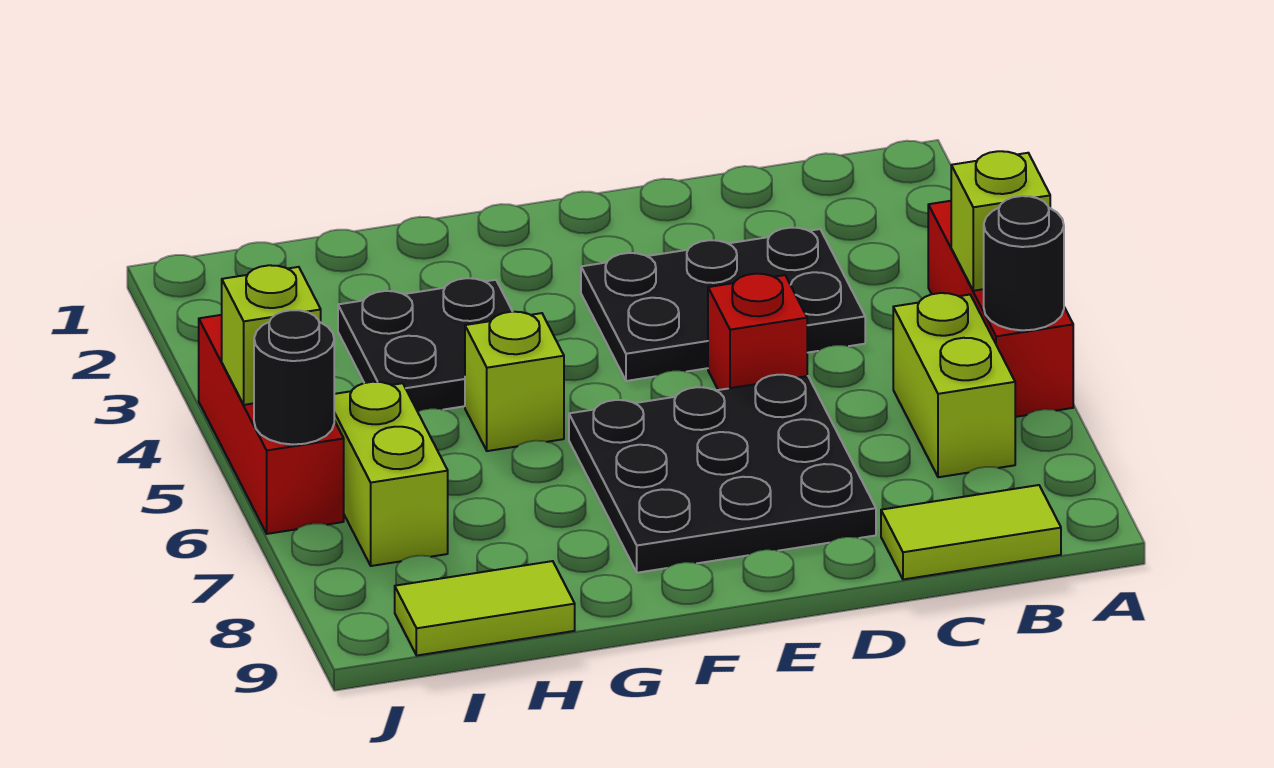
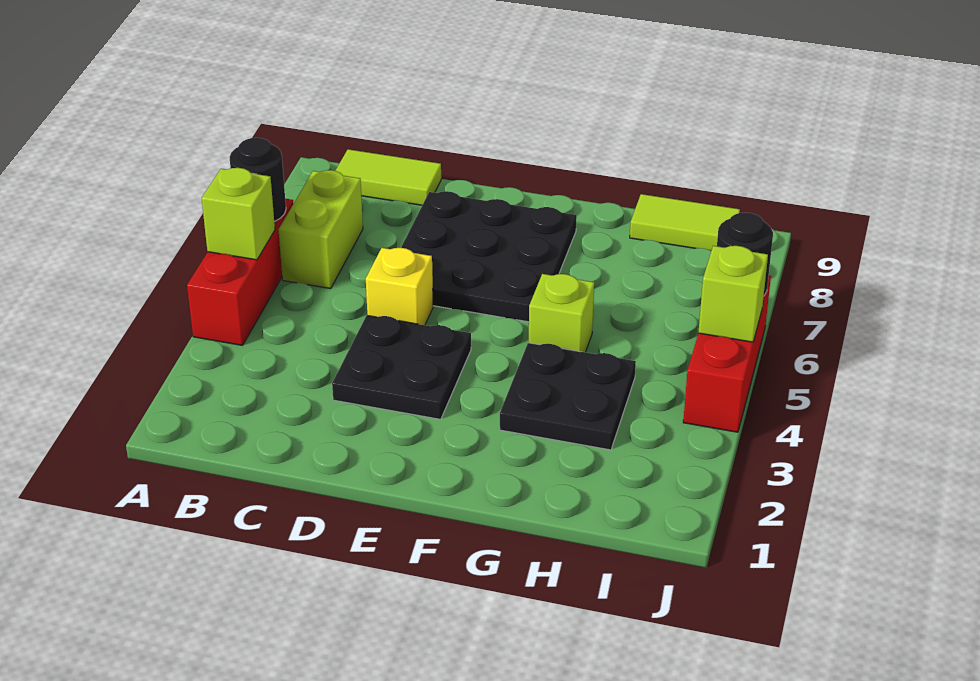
black 2x3 plate [581,228,865,381] -> black 2x2 plate [332,315,471,419]
red 1x1 brick [708,274,807,390] -> yellow 1x1 brick [366,248,433,325]
lime 1x2 brick [334,382,448,566] -> none

